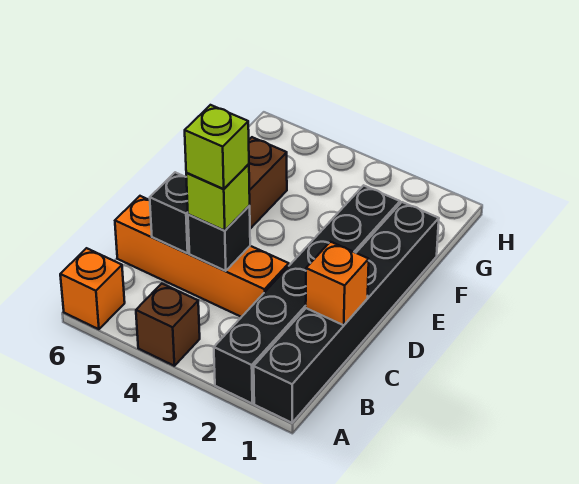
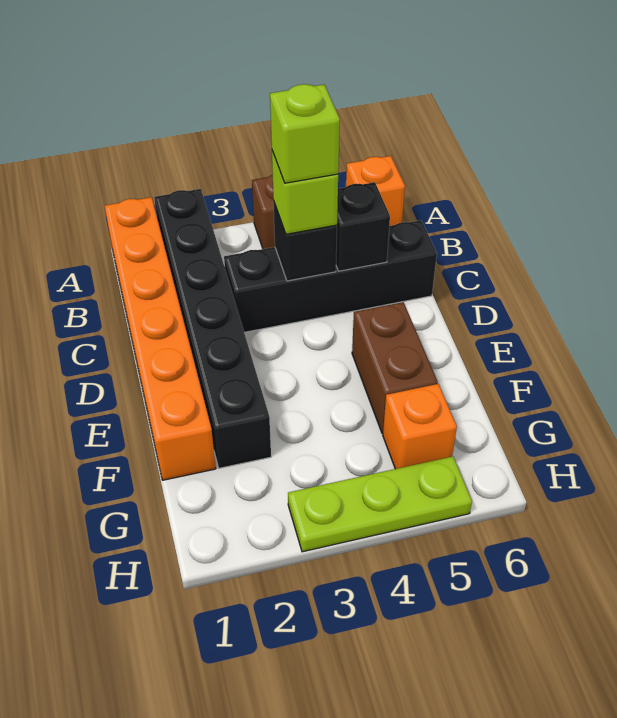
black 1x6 brick [254,202,439,423] -> orange 1x6 brick [105,197,216,480]
orange 1x1 brick [306,242,369,325] -> orange 1x1 brick moved to [383,384,457,469]
orange 1x4 brick [115,196,289,317] -> black 1x4 brick [224,220,437,332]
none -> lime 1x3 plate [288,456,472,552]

